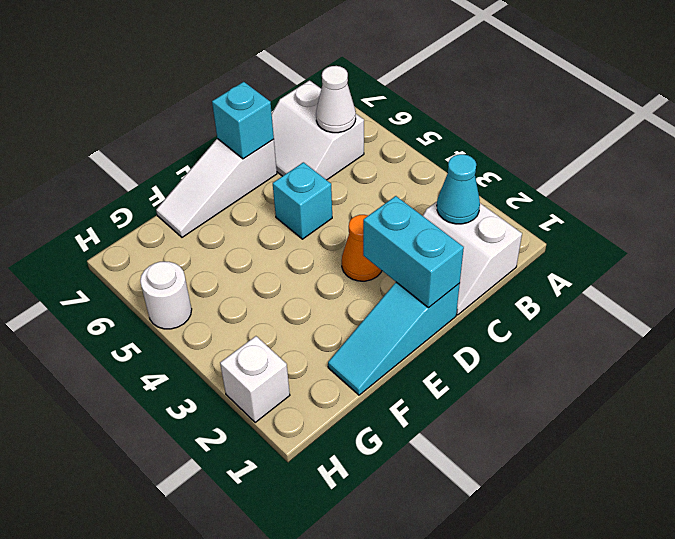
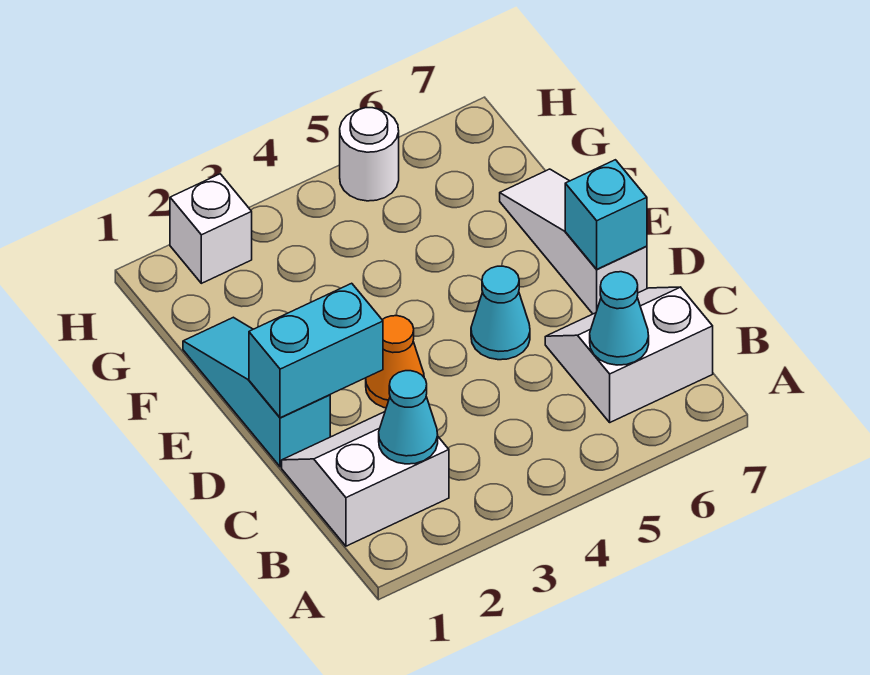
white 1x1 cone [316,66,356,133] -> cyan 1x1 cone [590,272,649,365]
cyan 1x1 brick [273,162,332,239] -> cyan 1x1 cone [471,266,530,360]

